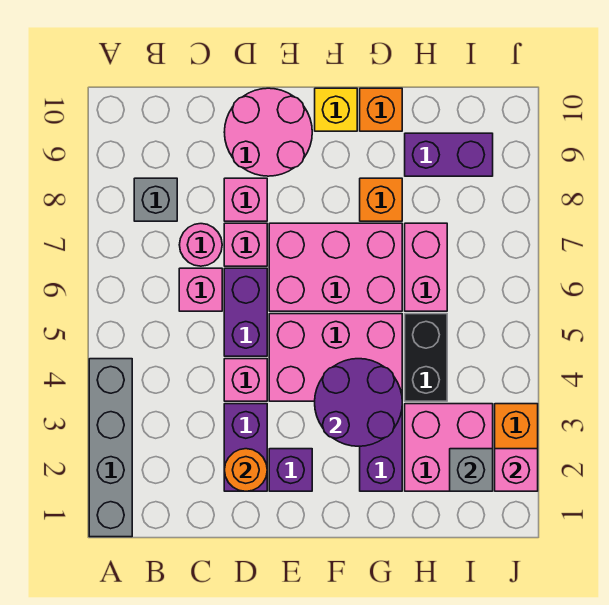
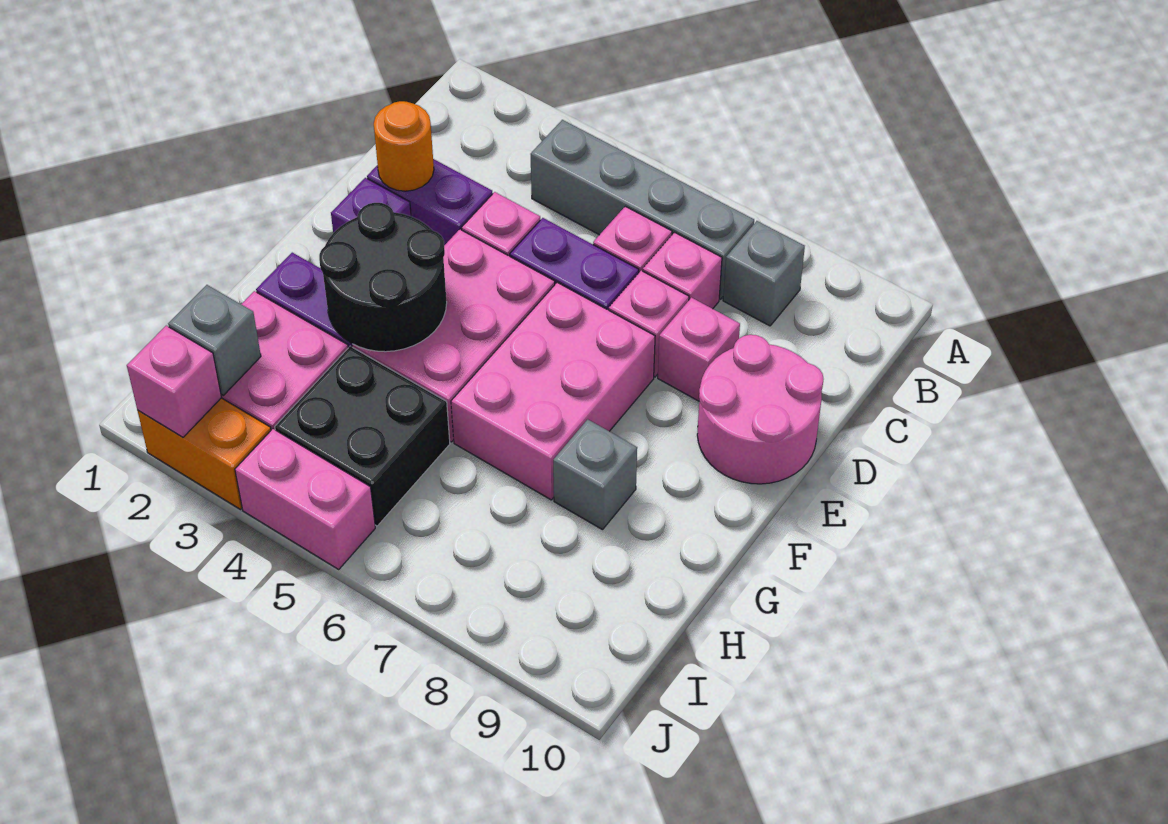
grey 1x4 brick [89,359,132,537] -> grey 1x4 brick moved to [531,120,754,299]
pink 1x1 round brick [179,224,222,266] -> pink 1x1 brick [643,232,722,309]
purple 2x2 round brick [315,359,402,446] -> black 2x2 round brick [319,203,447,352]
yellow 1x1 brick [315,88,357,131] -> none
orange 1x1 brick [360,178,402,221] -> grey 1x1 brick [553,419,637,530]
orange 1x1 brick [360,88,402,131] -> none
black 1x2 brick [405,314,447,401] -> black 2x2 brick [275,346,450,526]
pink 1x2 brick [405,223,447,311] -> pink 1x2 brick moved to [235,429,375,569]
purple 1x2 brick [405,133,493,176] -> none

